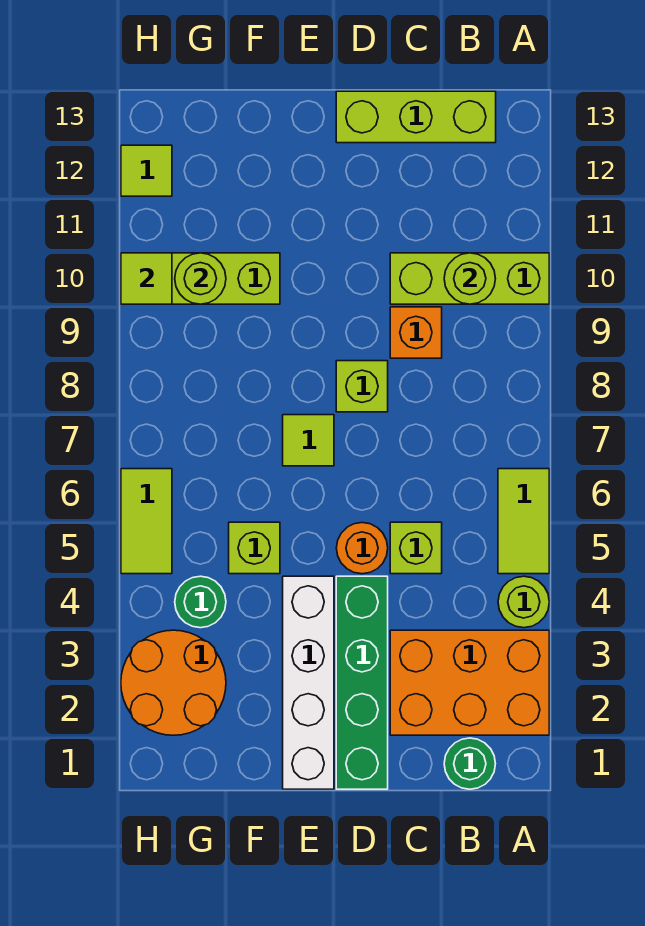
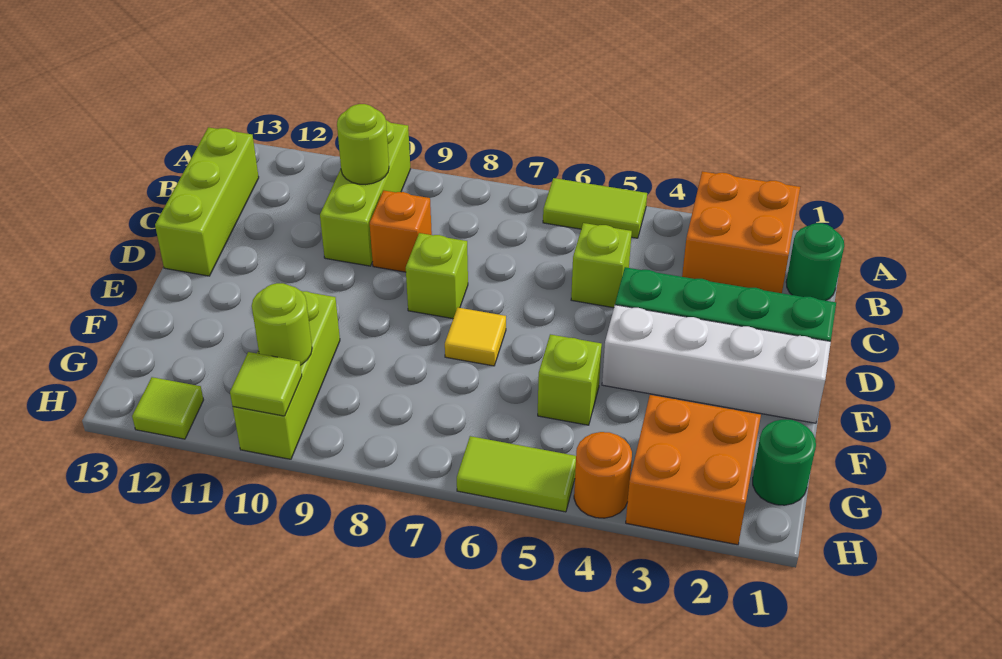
orange 2x3 brick [390,630,549,735] -> orange 2x2 brick [682,171,800,293]
lime 1x1 round brick [498,576,549,628] -> none
orange 1x1 round brick [336,523,388,574] -> orange 1x1 round brick moved to [574,432,632,518]
lime 1x1 tile [283,415,334,466] -> yellow 1x1 tile [445,308,506,366]
orange 2x2 round brick [121,630,226,735] -> orange 2x2 brick [626,395,761,545]
green 1x1 round brick [175,576,226,628] -> green 1x1 round brick moved to [753,419,816,505]

